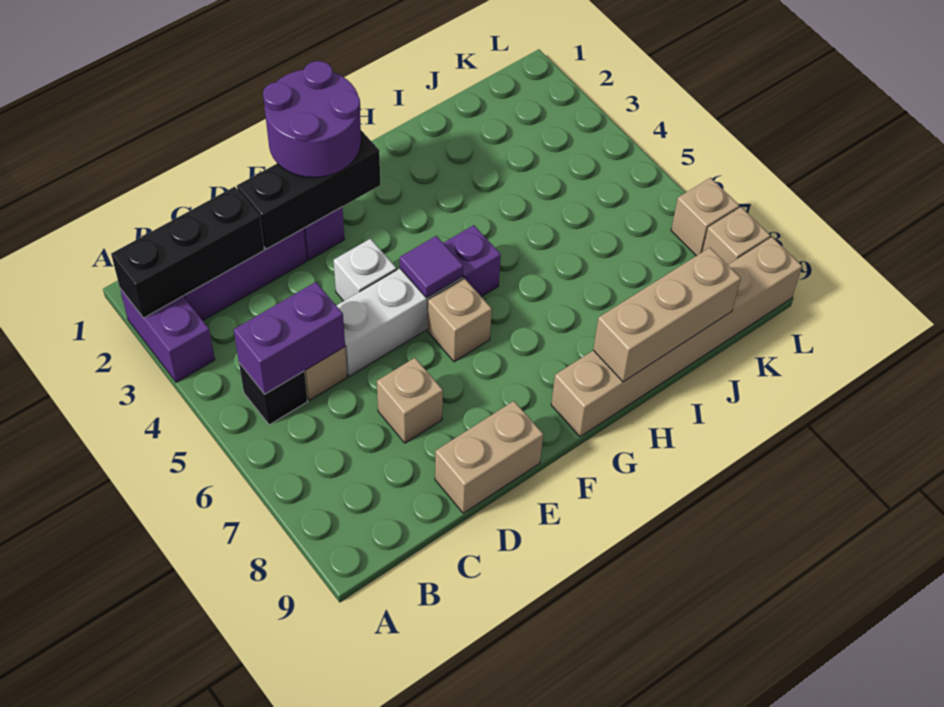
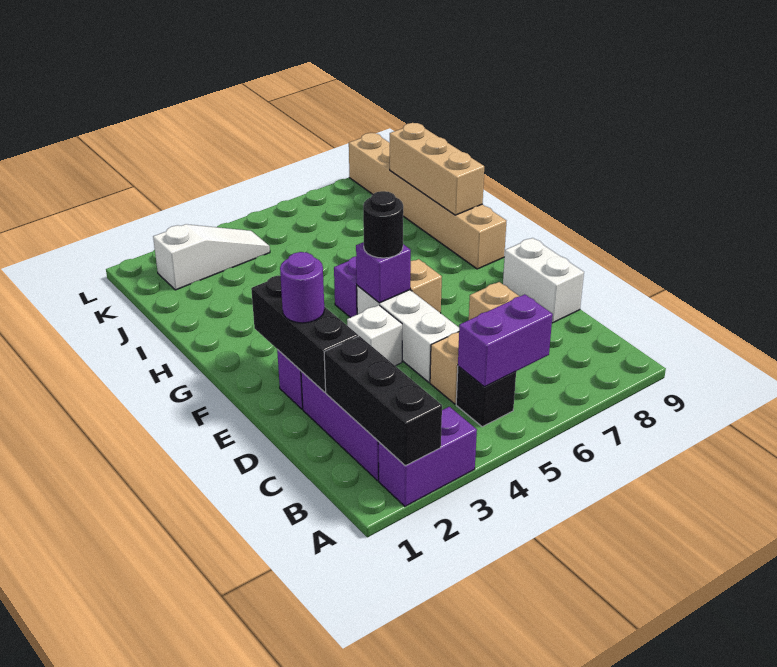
purple 1x2 brick [234,282,345,394] -> purple 1x2 brick turned to [458,294,553,387]
tan 1x2 brick [435,401,543,513] -> white 1x2 brick [503,238,584,323]
purple 2x2 round brick [263,61,361,178] -> purple 1x1 round brick [280,252,324,323]
purple 1x1 tile [400,236,463,298] -> purple 1x1 brick [356,242,411,303]
none -> black 1x1 round brick [363,191,403,258]
none -> white 1x3 slope [153,224,270,290]
tan 1x1 brick [671,178,739,256] -> none
tan 1x1 brick [702,207,770,265] -> none

